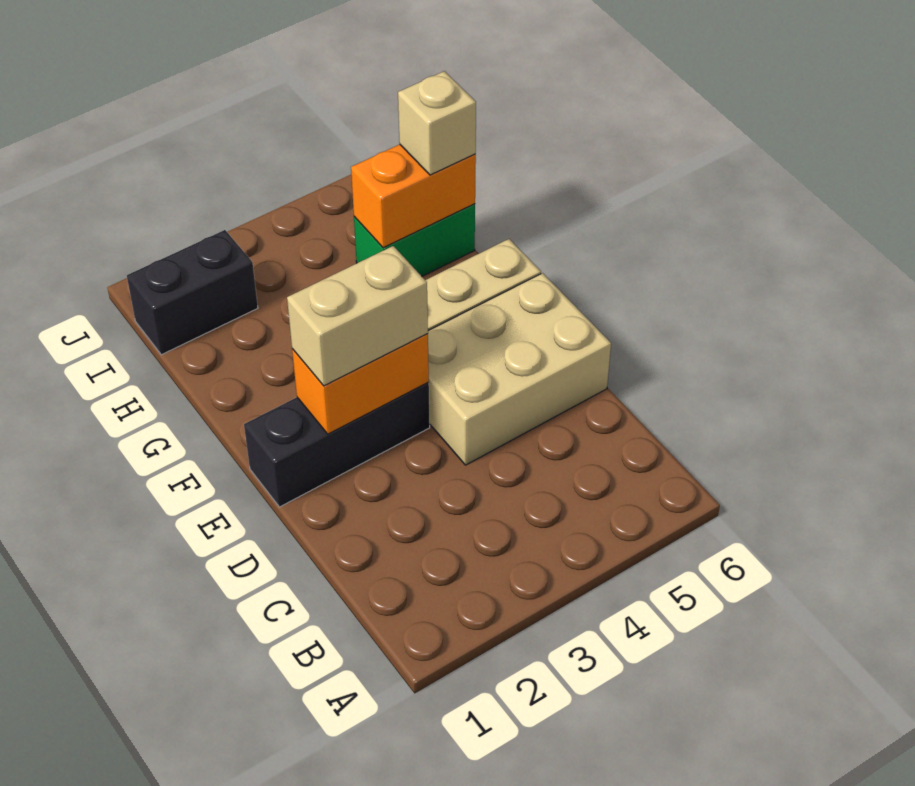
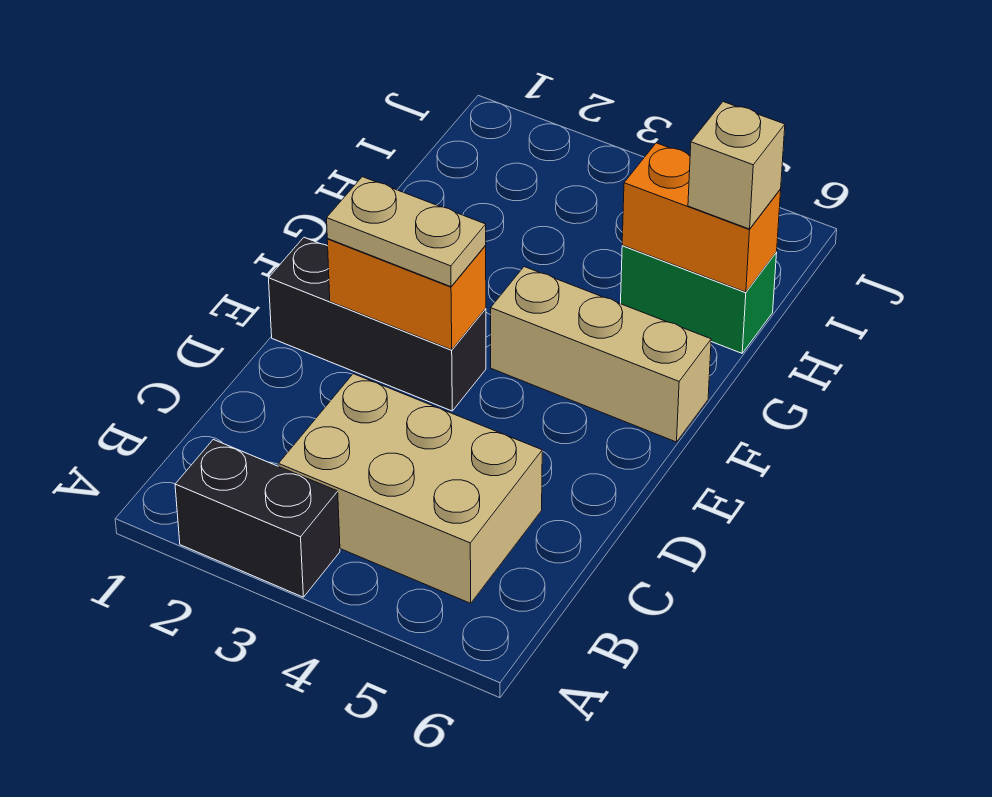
tan 2x3 brick [428,273,611,465] -> tan 2x3 brick moved to [279,374,542,603]
tan 1x2 brick [287,246,428,386] -> tan 1x2 plate [327,177,486,287]
black 1x2 brick [127,230,258,355] -> black 1x2 brick moved to [175,440,340,597]

